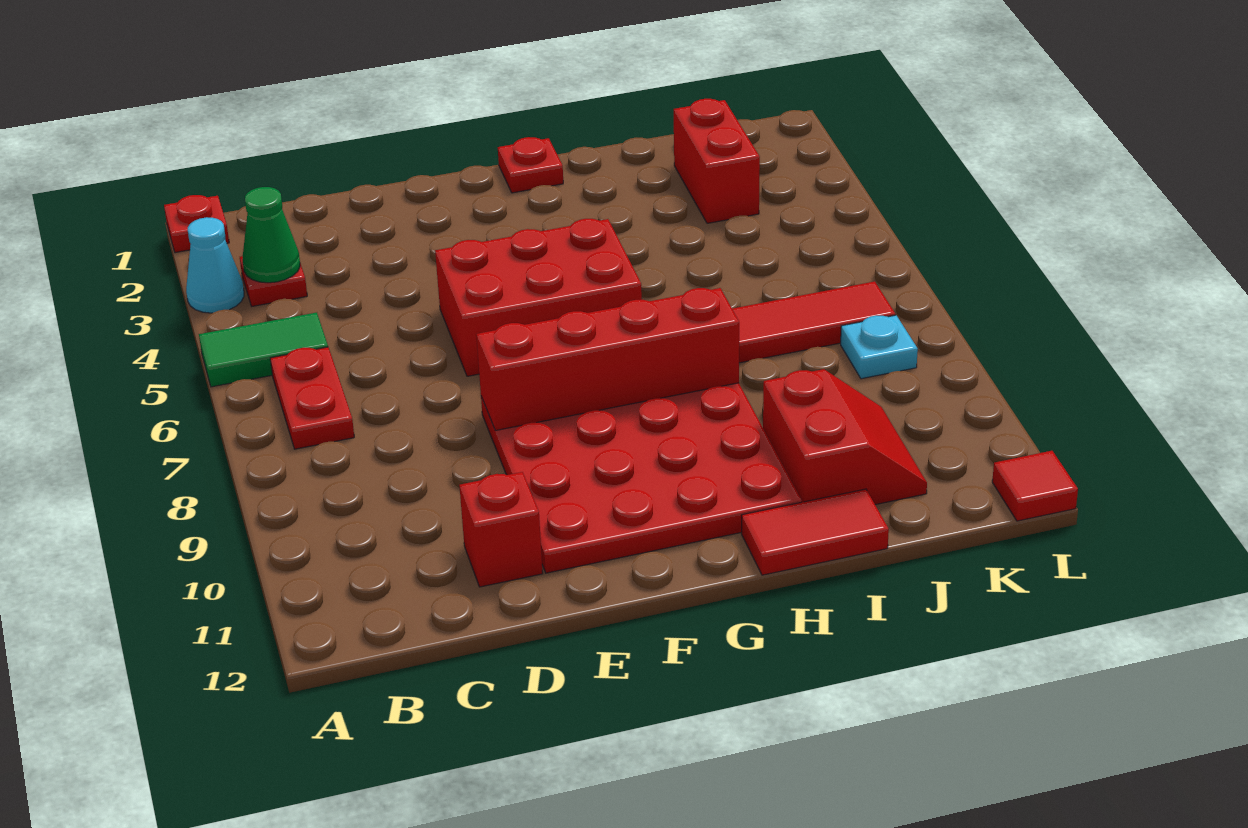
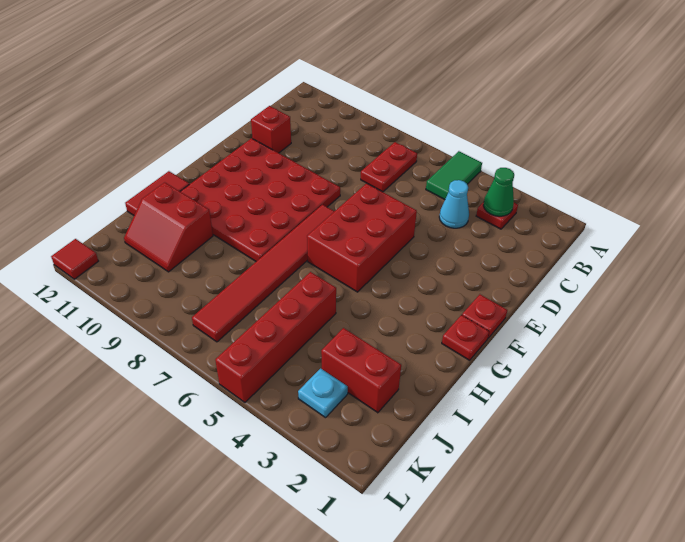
red 1x1 plate [164,195,229,253] -> red 1x1 plate moved to [462,294,507,338]
cyan 1x1 cone [186,217,244,313] -> cyan 1x1 cone moved to [439,180,469,228]
red 1x2 plate [270,347,354,449] -> red 1x2 plate turned to [361,142,417,192]
red 1x4 brick [476,288,739,430] -> red 1x4 brick moved to [215,272,336,402]
cyan 1x1 plate [841,315,918,379] -> cyan 1x1 plate moved to [298,368,348,418]

